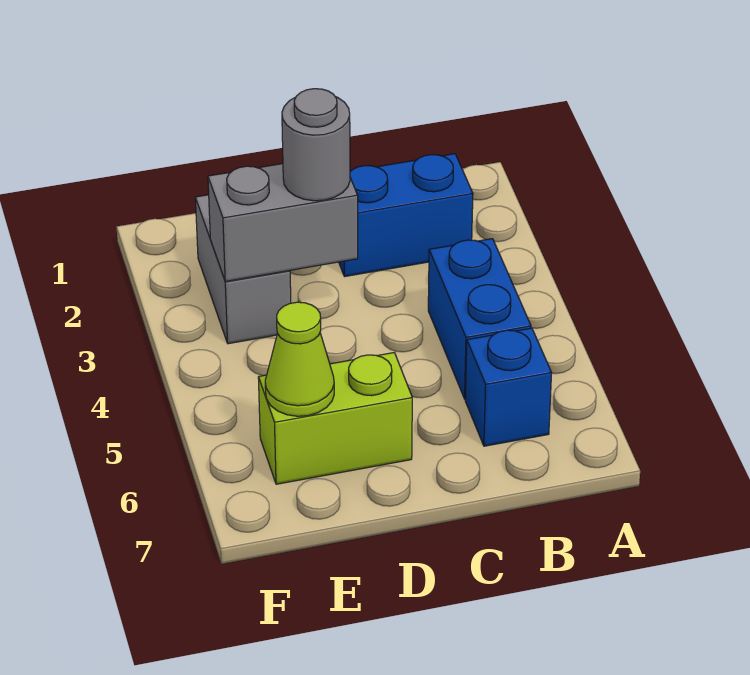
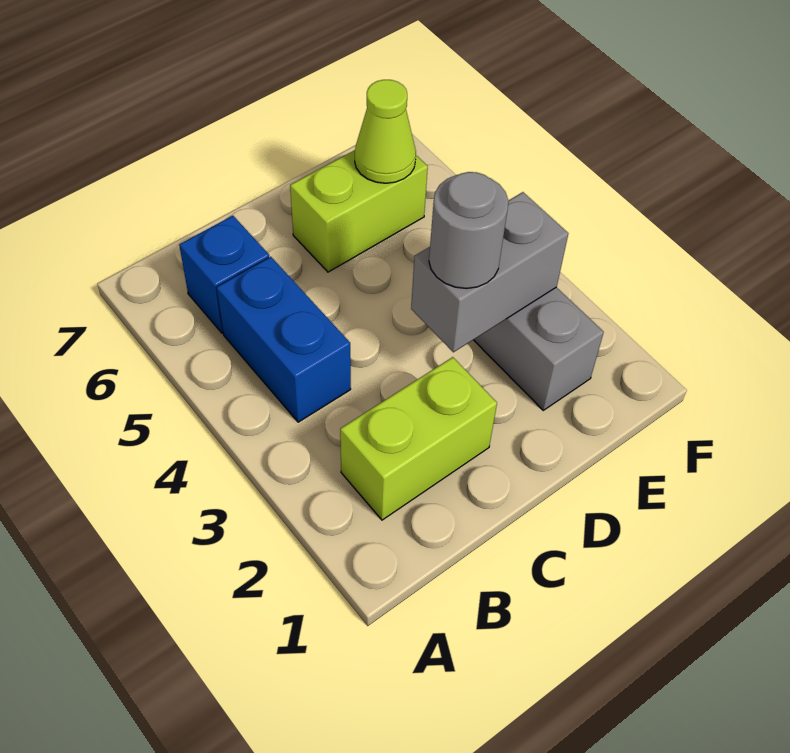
blue 1x2 brick [339,154,473,277] -> lime 1x2 brick [340,357,497,520]

